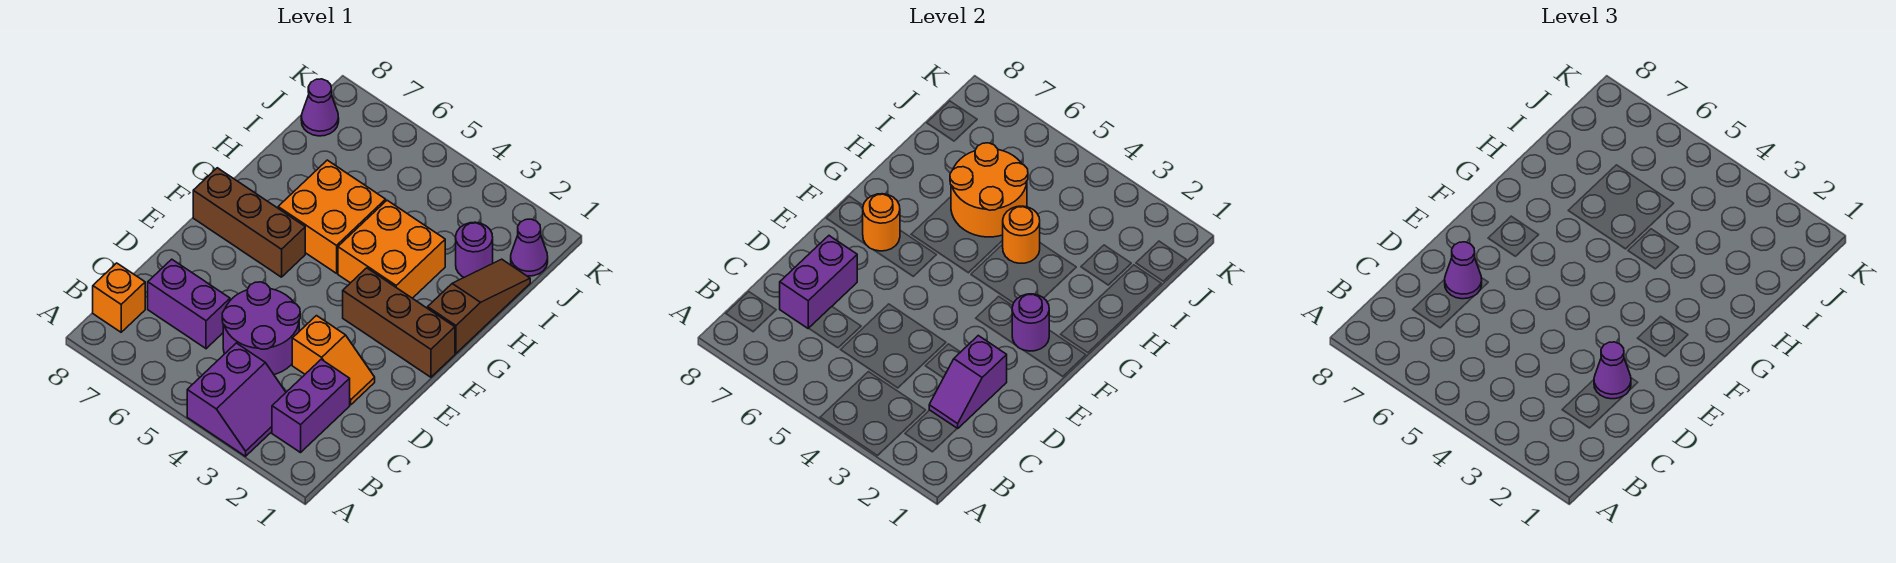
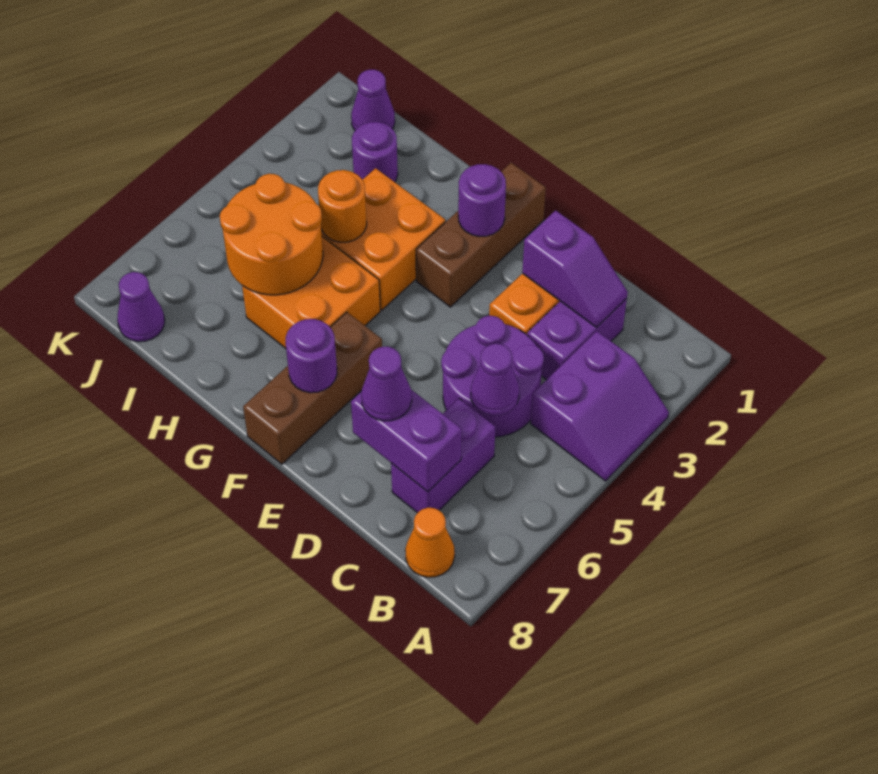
purple 2x2 slope [187,343,286,456] -> purple 2x2 slope turned to [531,331,669,481]
purple 1x2 brick [272,359,350,453] -> purple 1x2 brick turned to [527,298,627,380]
orange 1x1 brick [93,263,145,332] -> orange 1x1 cone [405,508,455,577]
purple 1x1 cone [1594,342,1631,399] -> purple 1x1 cone moved to [471,344,519,416]
orange 1x1 round brick [863,194,900,251] -> purple 1x1 round brick [286,319,337,393]
brown 1x3 slope [428,259,530,353] -> none

